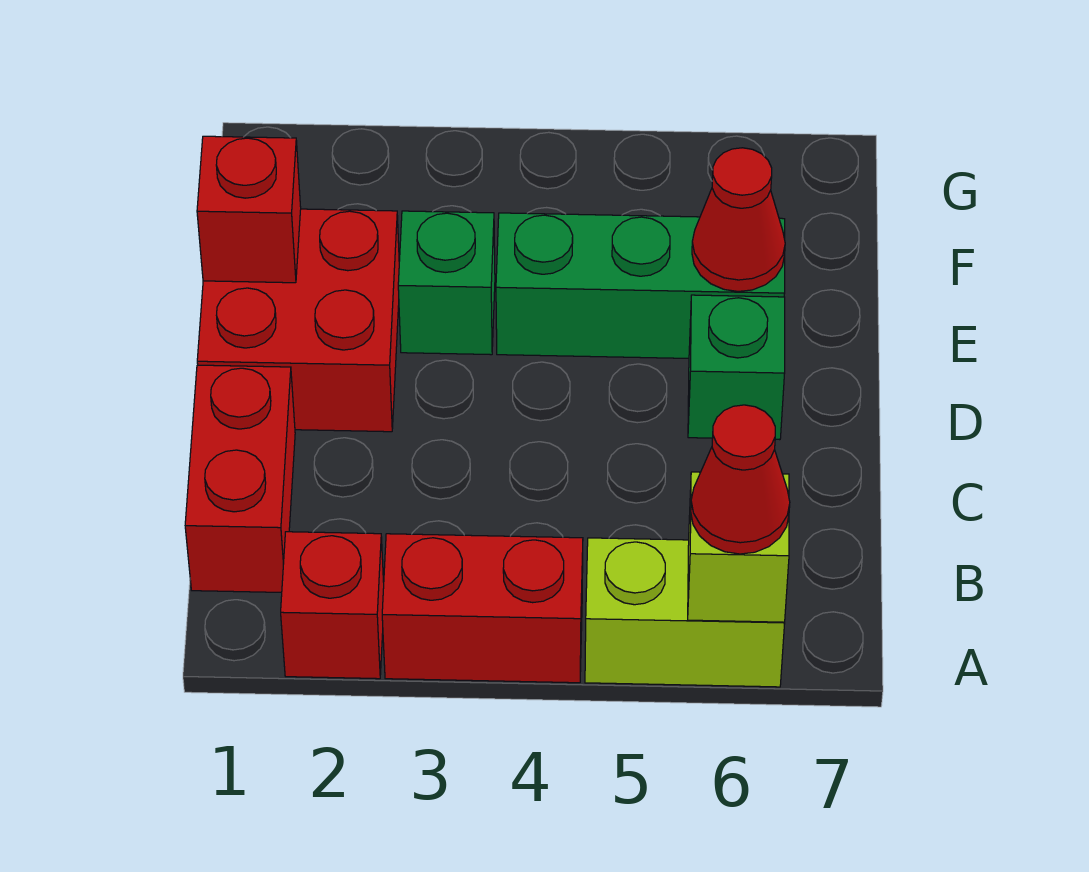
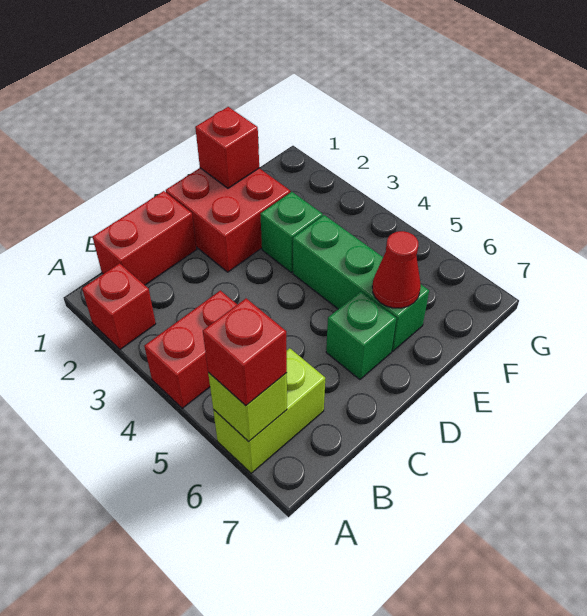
red 1x2 brick [382,534,583,683] -> red 1x2 brick turned to [144,290,237,408]
lime 1x2 brick [585,538,785,687] -> lime 1x2 brick turned to [213,348,325,473]
red 1x1 cone [691,405,790,554] -> red 1x1 brick [203,298,287,406]

